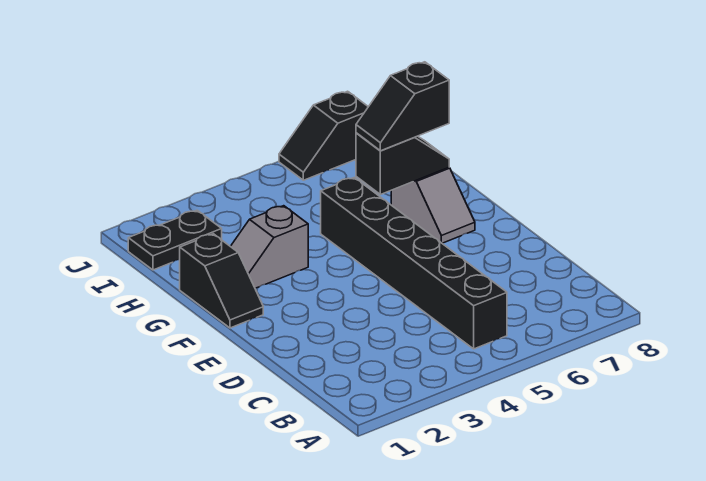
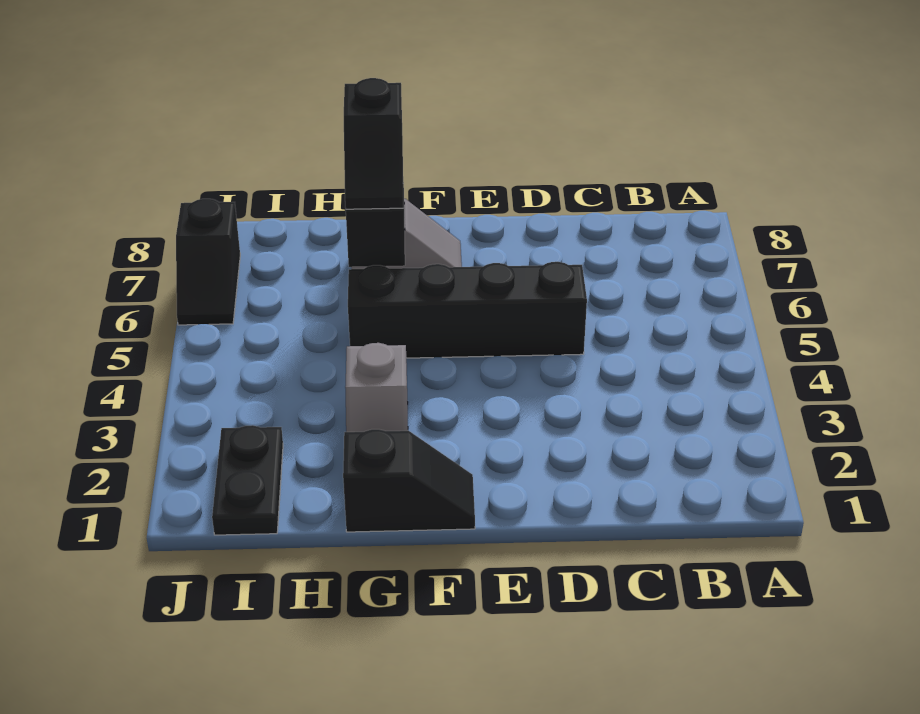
black 1x6 brick [321,178,507,349] -> black 1x4 brick [348,262,587,358]

